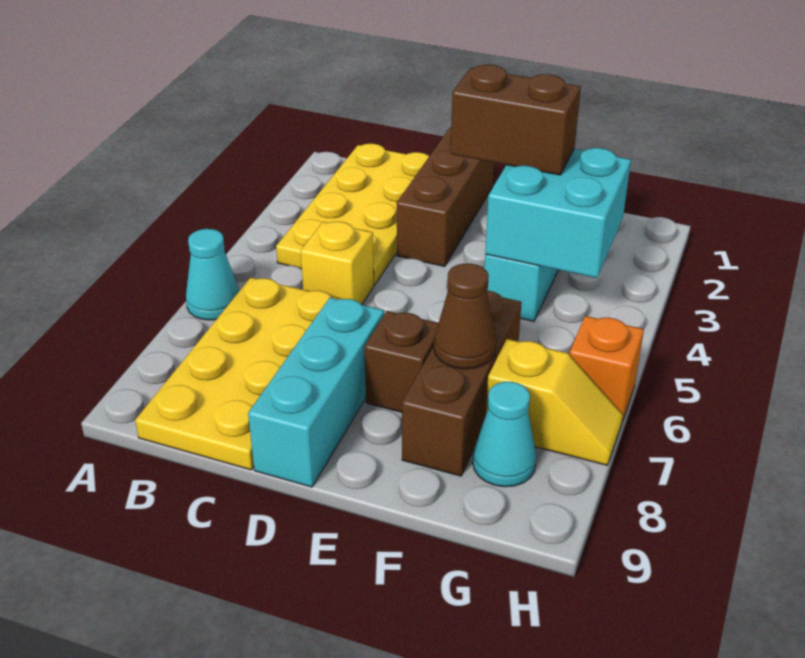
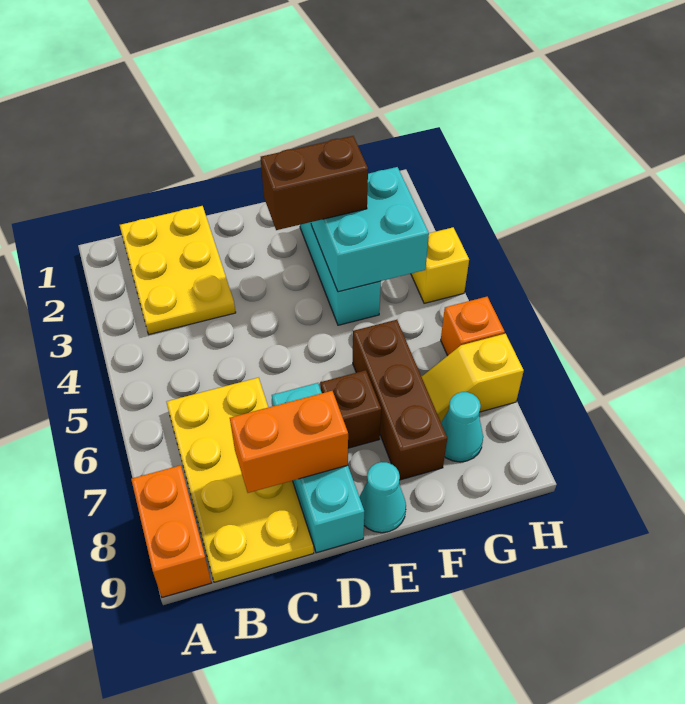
cyan 1x1 cone [186,229,239,320] -> cyan 1x1 cone moved to [359,462,406,533]
none -> orange 1x2 brick [131,465,211,597]
yellow 2x4 plate [276,144,429,285] -> yellow 2x3 plate [120,206,236,334]
yellow 1x1 brick [301,222,374,305] -> yellow 1x1 brick moved to [411,227,469,303]
none -> orange 1x2 brick [230,391,348,493]
brown 1x3 brick [397,128,494,267] -> none
brown 1x1 cone [434,264,497,369] -> none
yellow 1x2 slope [486,339,623,465] -> yellow 1x2 slope turned to [422,334,524,422]

